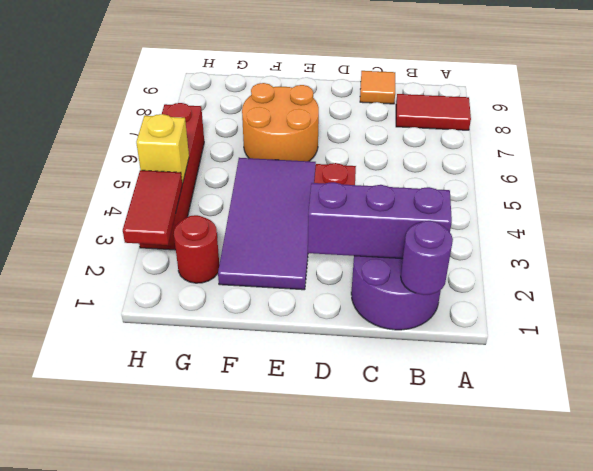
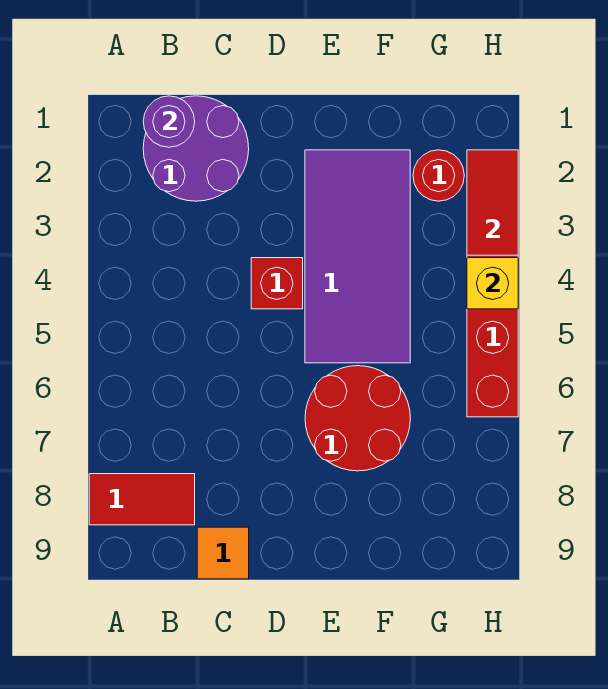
purple 1x3 brick [308,182,452,259] -> none
orange 2x2 round brick [242,83,319,161] -> red 2x2 round brick [305,366,410,471]

